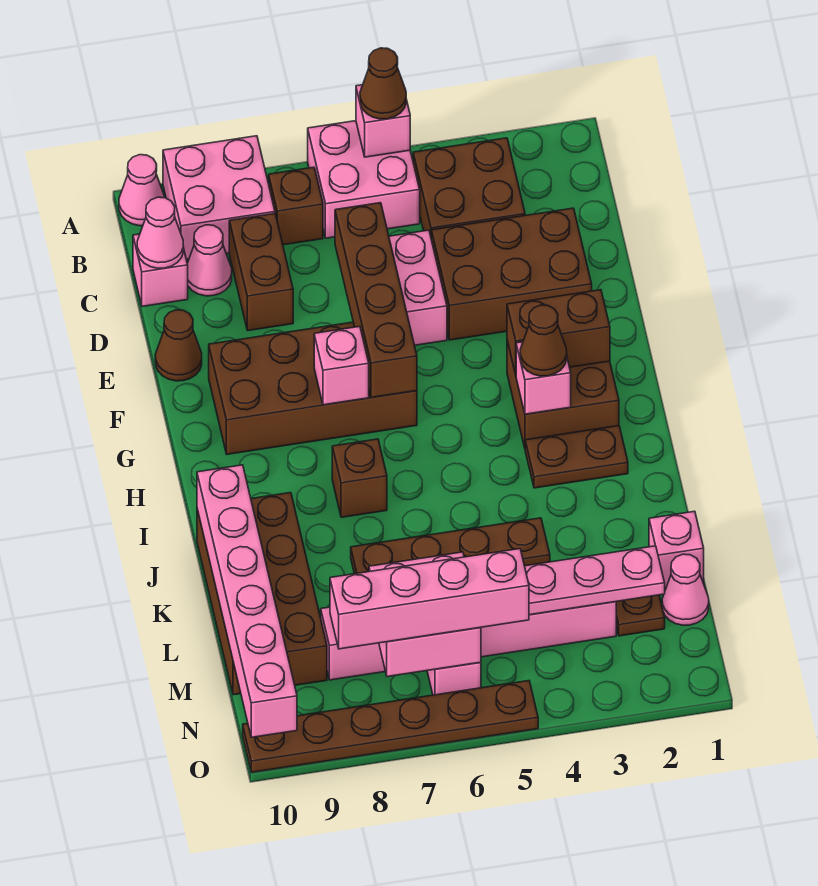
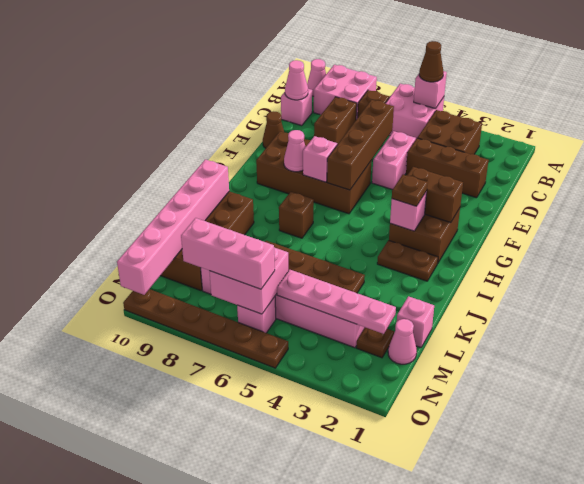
pink 1x1 cone [187,225,232,296] -> pink 1x1 cone moved to [284,130,305,172]
brown 2x3 brick [431,208,592,340] -> brown 1x3 brick [406,138,489,198]
brown 1x1 cone [520,305,567,376] -> brown 1x1 plate [392,175,428,206]
pink 1x4 brick [330,549,529,649] -> pink 1x3 brick [181,218,275,289]

